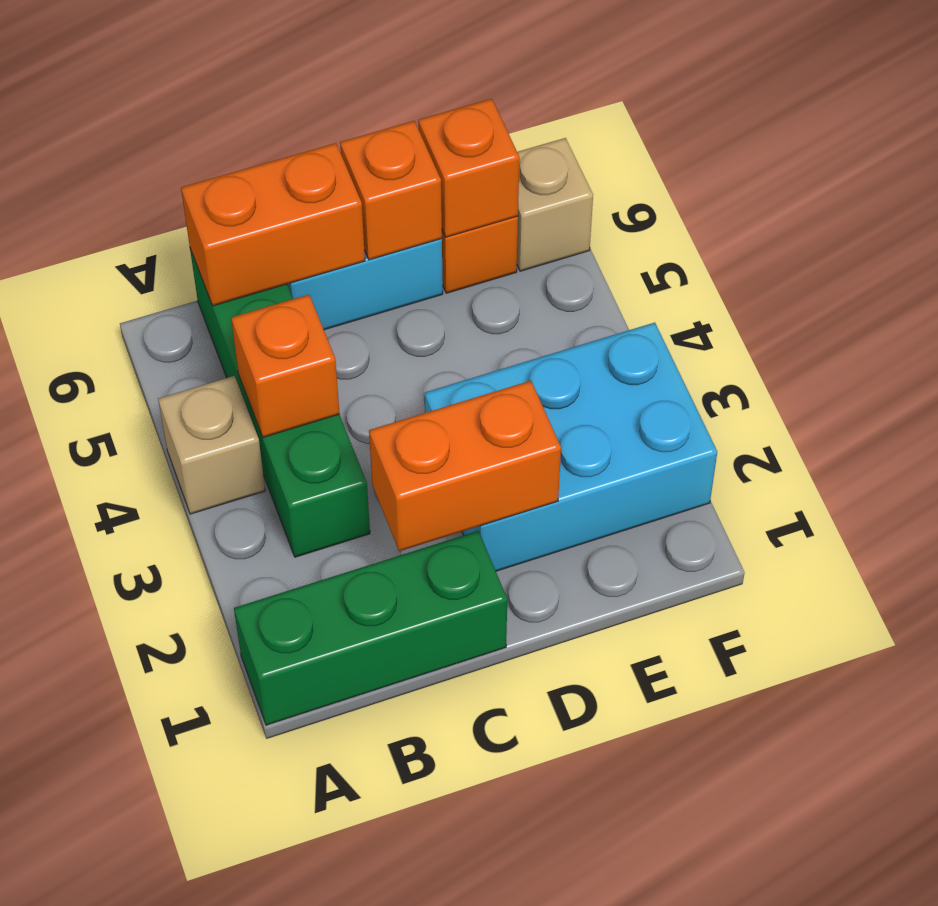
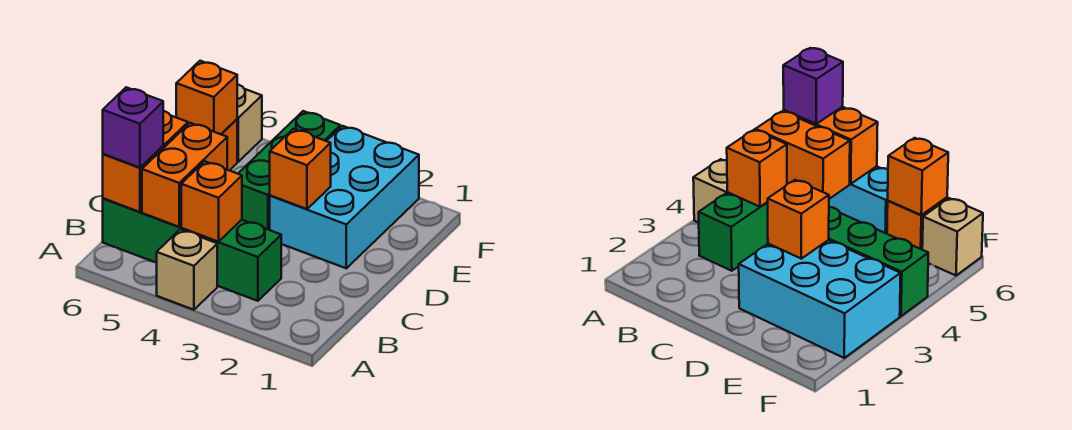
green 1x3 brick [234,531,507,725] -> green 1x3 brick moved to [238,111,340,230]
none -> purple 1x1 brick [103,87,163,168]
orange 1x2 brick [369,381,561,551] -> orange 1x2 brick moved to [142,123,227,227]
orange 1x1 brick [340,121,442,260] -> orange 1x1 brick moved to [270,129,331,209]

